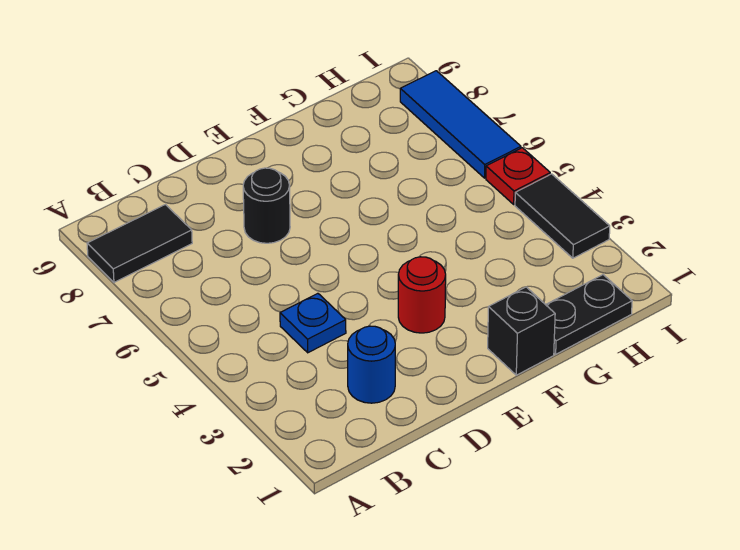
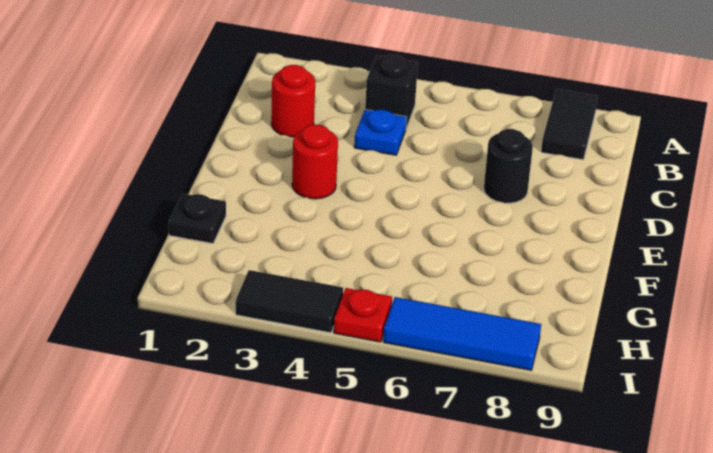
blue 1x1 round brick [348,326,395,403] -> red 1x1 round brick [271,65,315,137]
black 1x1 brick [488,287,555,375] -> black 1x1 brick moved to [365,55,418,128]
black 1x2 plate [546,275,632,354] -> black 1x1 plate [169,194,226,243]

